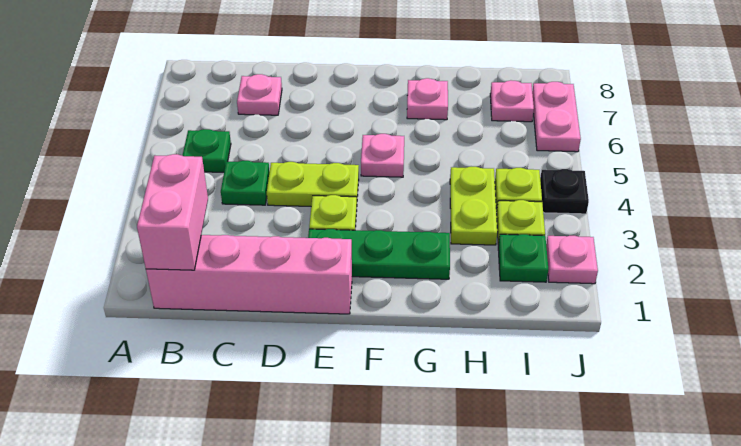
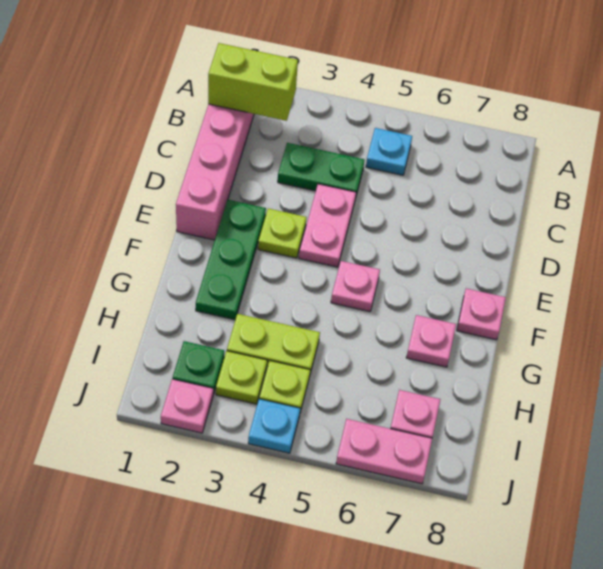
pink 1x2 brick [137,154,208,270] -> lime 1x2 brick [208,43,298,121]
green 1x1 plate [182,129,231,172] -> cyan 1x1 plate [366,128,412,175]
green 1x1 plate [221,161,270,205] -> green 1x2 plate [278,143,365,199]
pink 1x1 plate [237,74,282,115] -> pink 1x1 plate moved to [457,288,506,340]
lime 1x2 plate [267,162,359,206] -> pink 1x2 plate [299,184,356,267]
black 1x1 plate [540,169,589,214] -> cyan 1x1 plate [248,399,300,453]

